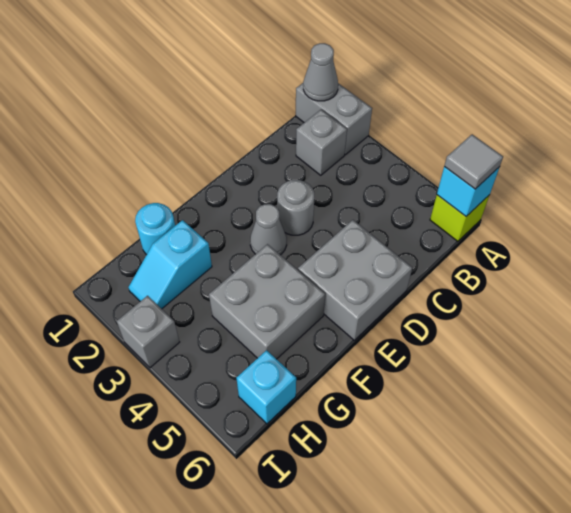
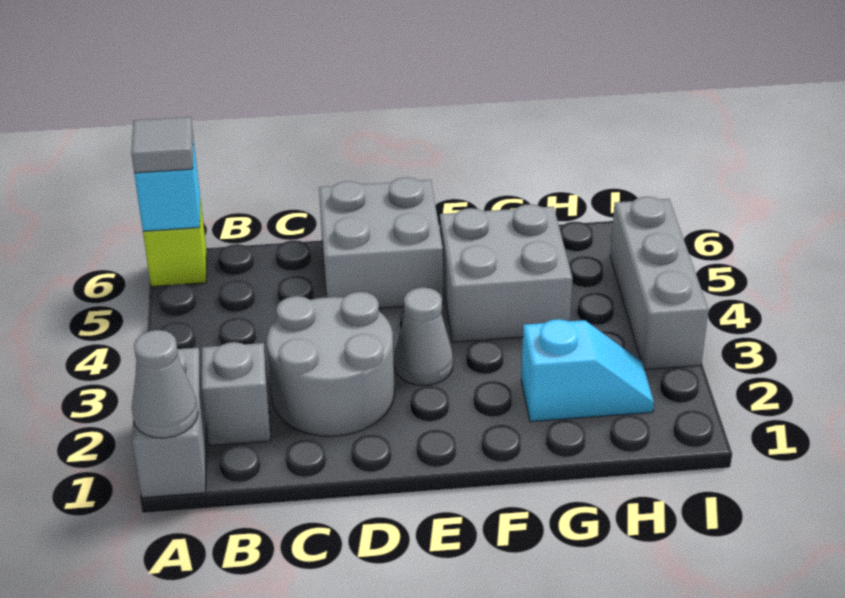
grey 1x1 round brick [277,180,314,235] -> grey 2x2 round brick [267,292,394,436]
cyan 1x1 round brick [135,203,175,255] -> none
cyan 1x1 brick [236,350,296,424] -> none
grey 1x1 brick [117,296,179,368] -> grey 1x3 brick [610,197,709,370]

